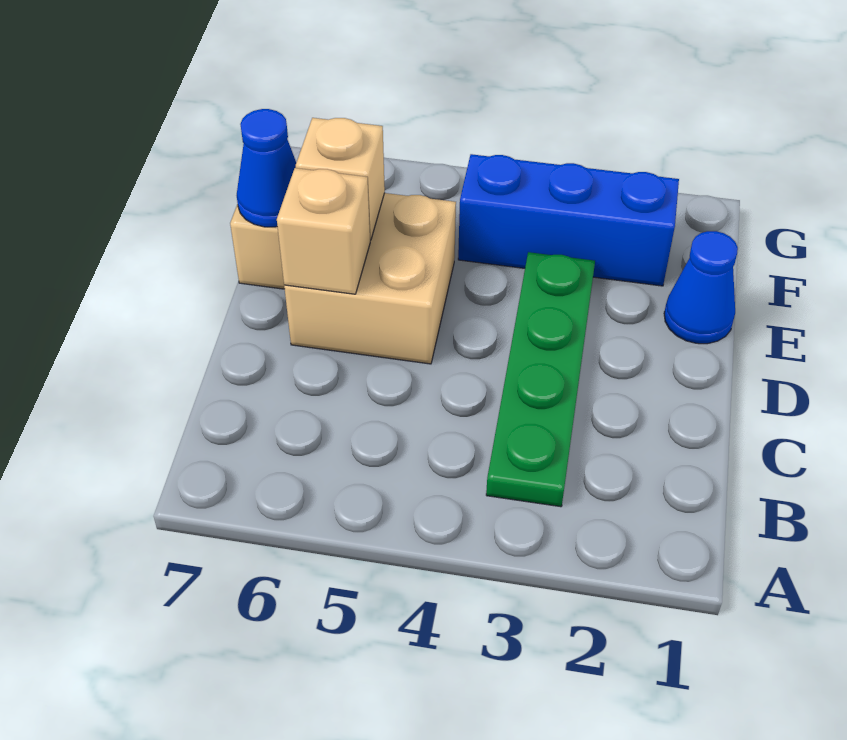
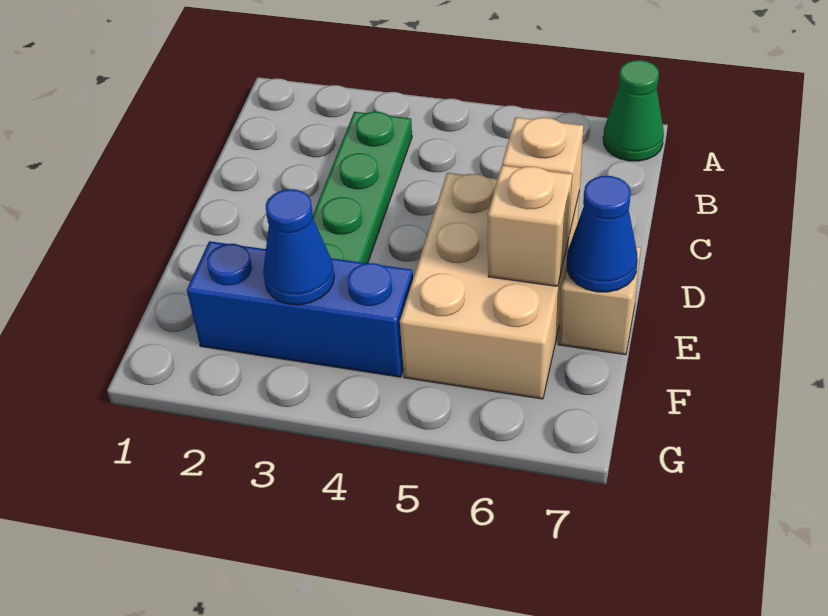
none -> green 1x1 cone [603,60,664,161]
tan 2x2 brick [284,193,456,364] -> tan 2x3 brick [400,173,580,399]
blue 1x1 cone [664,231,738,344] -> blue 1x1 cone moved to [263,189,334,305]

